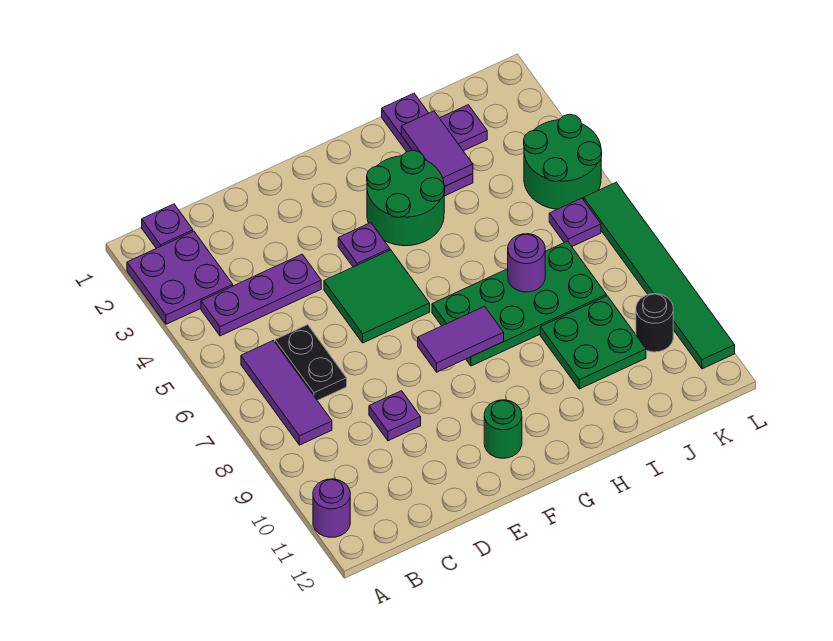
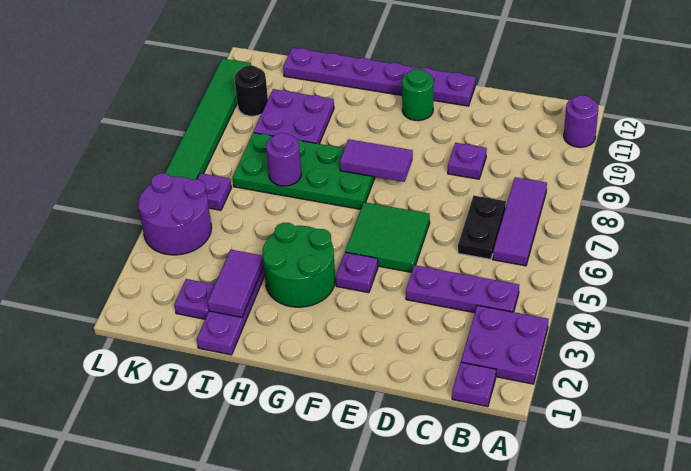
none -> purple 1x6 plate [283,48,476,106]
green 2x2 plate [540,296,646,389] -> purple 2x2 plate [254,89,334,144]
green 2x2 round brick [524,114,602,209] -> purple 2x2 round brick [138,173,212,255]

